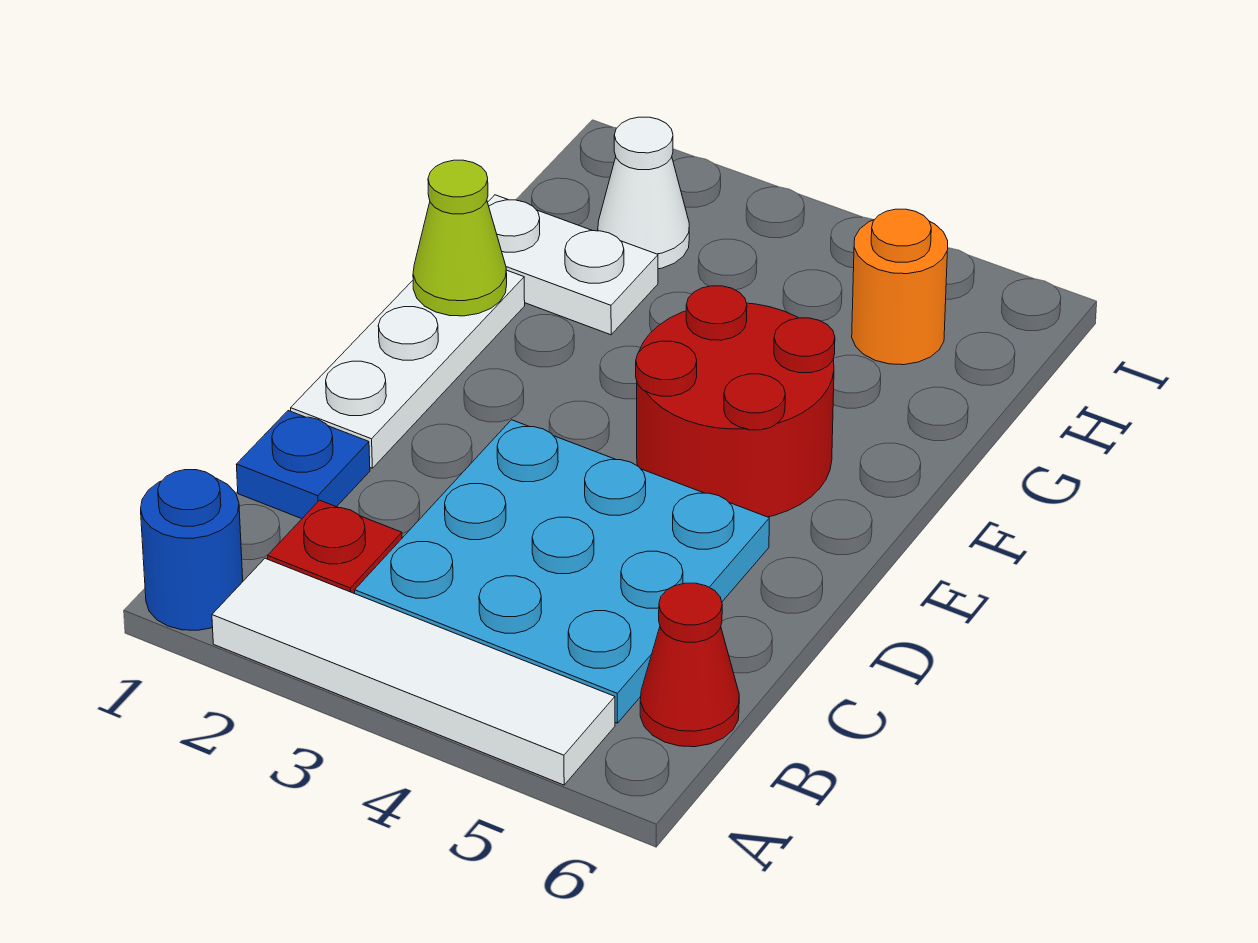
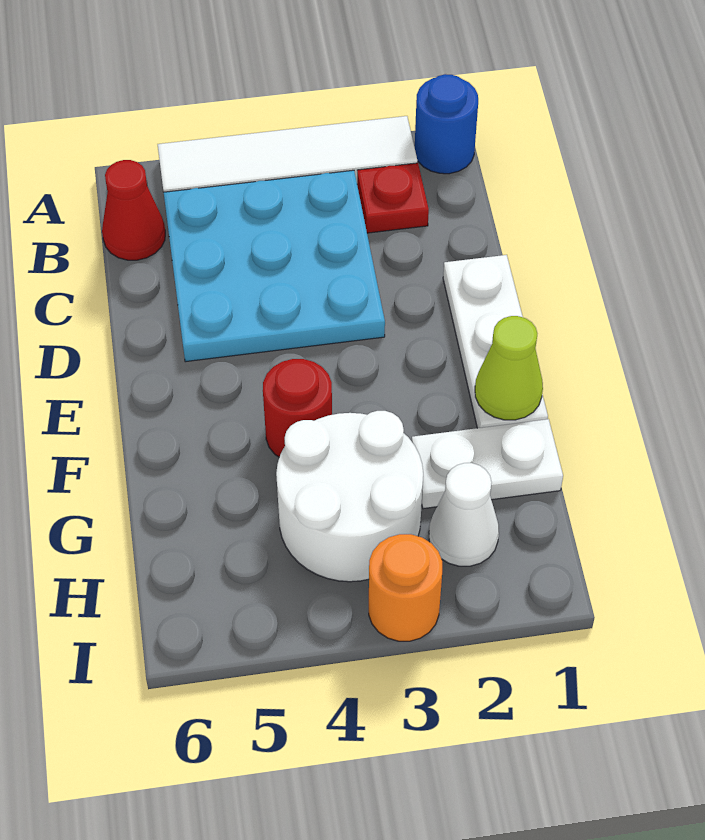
blue 1x1 plate [236,411,370,519] -> none
red 2x2 round brick [636,286,835,517] -> red 1x1 round brick [263,359,332,457]
none -> white 2x2 round brick [276,411,423,582]
orange 1x1 round brick [852,209,948,365] -> orange 1x1 round brick moved to [369,534,442,641]

